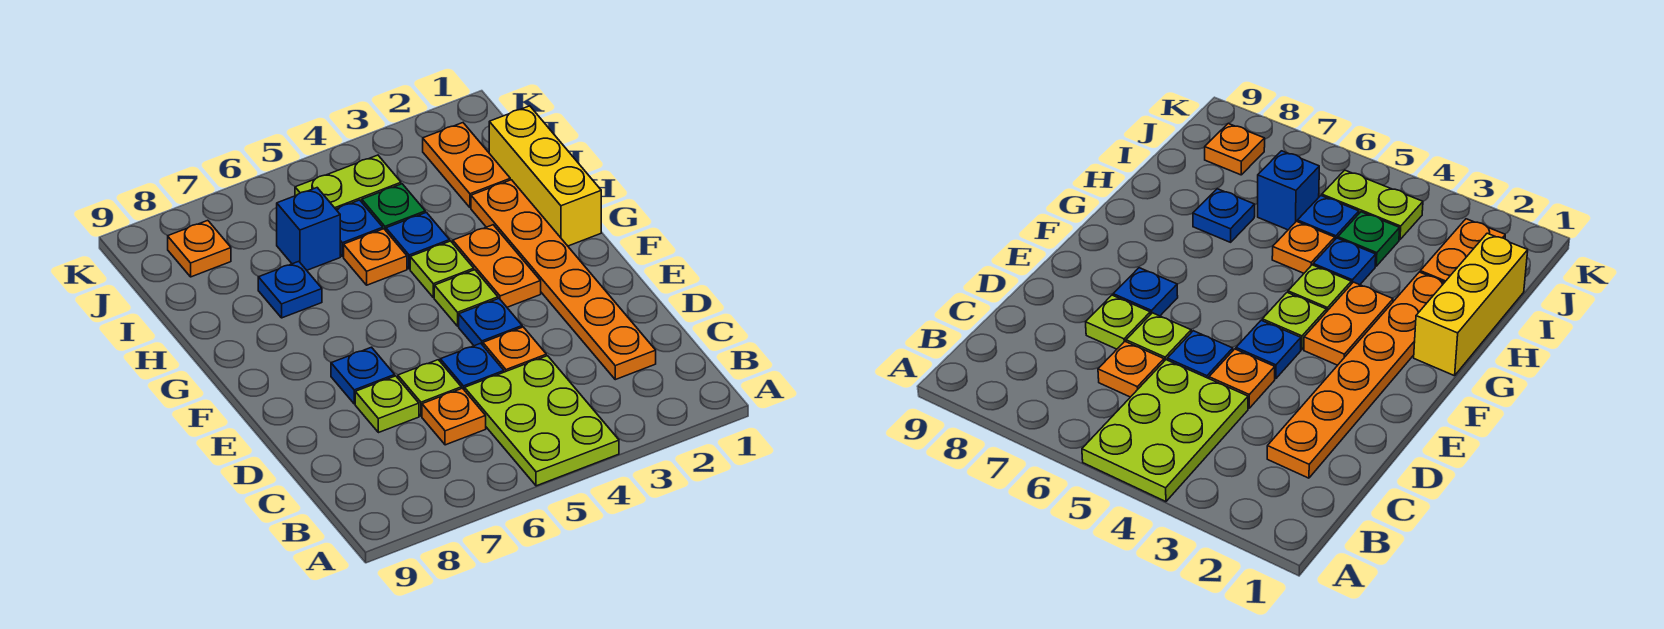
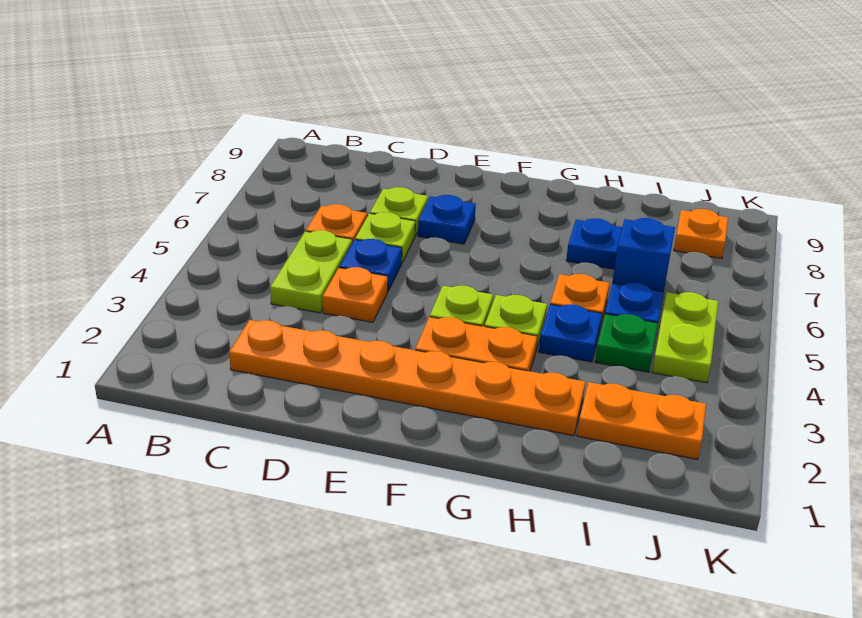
lime 2x3 plate [465,356,619,486] -> lime 1x2 plate [270,230,352,313]
blue 1x1 plate [459,299,522,346] -> none
yellow 1x3 brick [489,106,601,246] -> none

